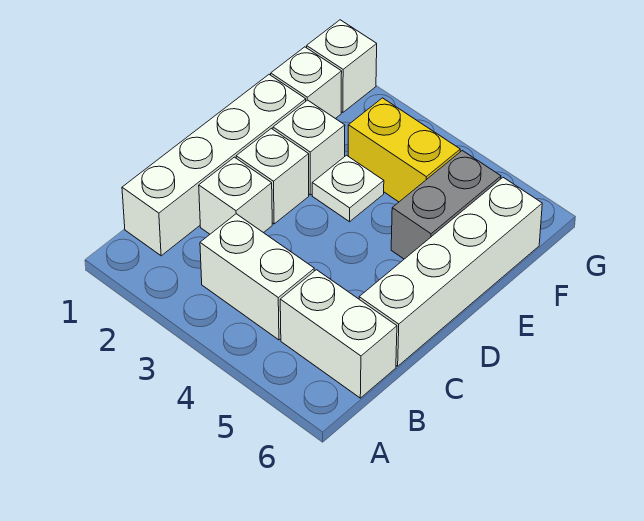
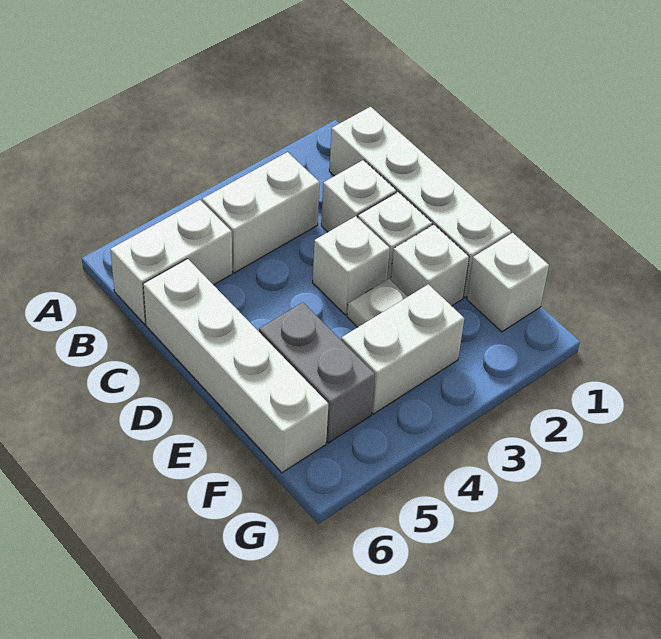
yellow 1x2 brick [348,98,460,202] -> white 1x2 brick [341,284,464,414]
white 1x1 brick [307,20,377,112] -> white 1x1 brick moved to [313,216,390,315]

